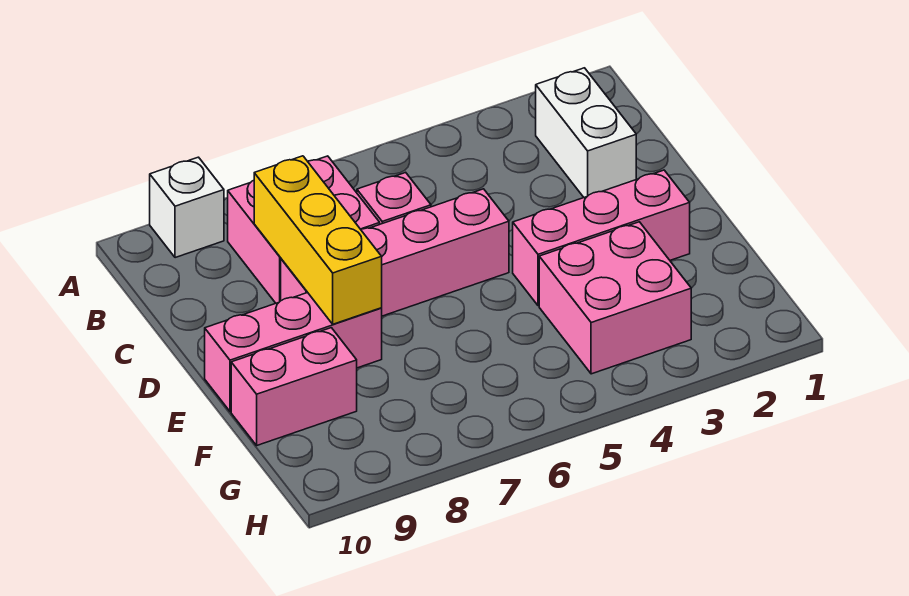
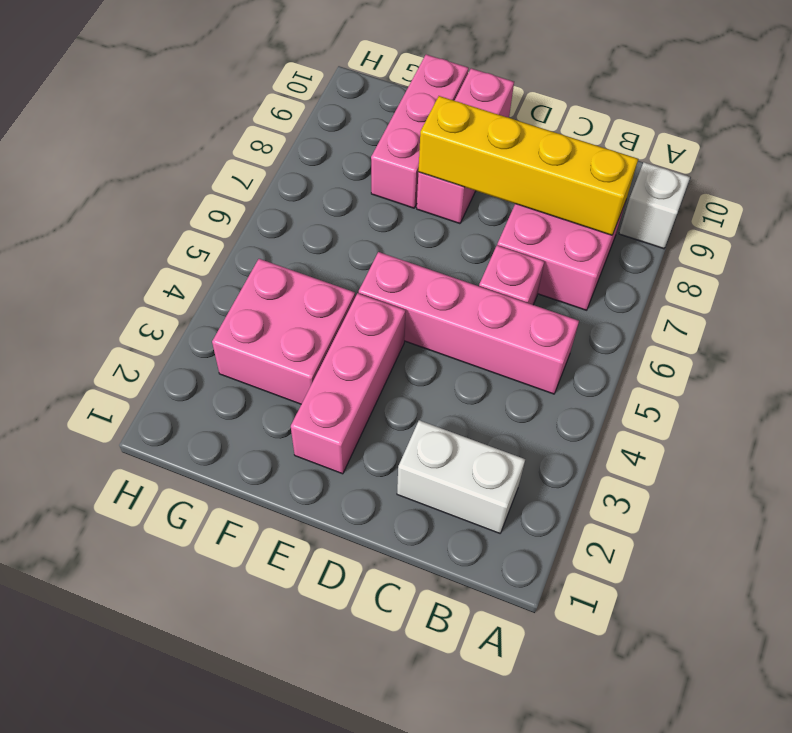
yellow 1x3 brick [254,156,382,324] -> yellow 1x4 brick [418,96,638,235]
pink 1x4 brick [281,189,509,316] -> pink 1x4 brick turned to [359,252,579,394]
pink 1x2 brick [231,328,357,445] -> pink 1x3 brick [371,55,469,208]

